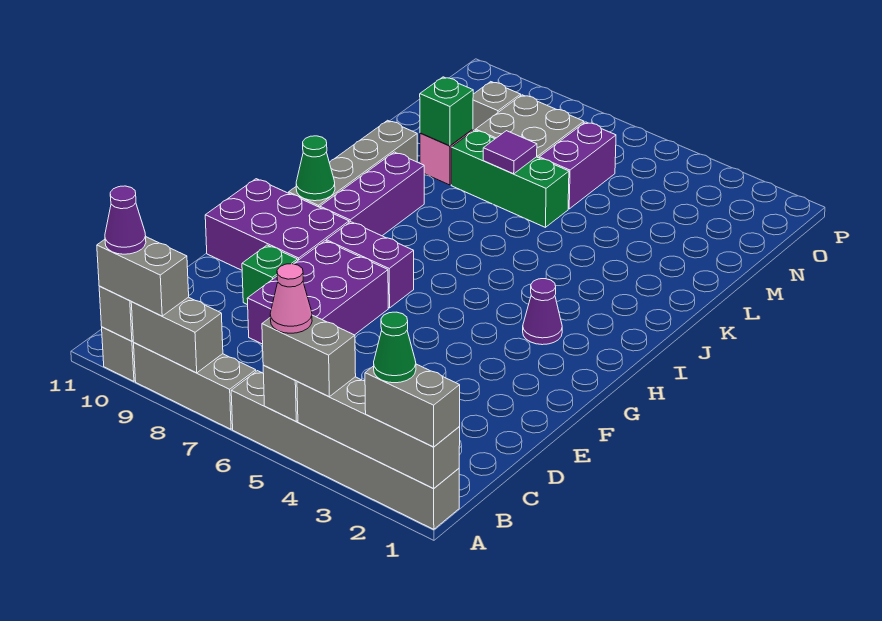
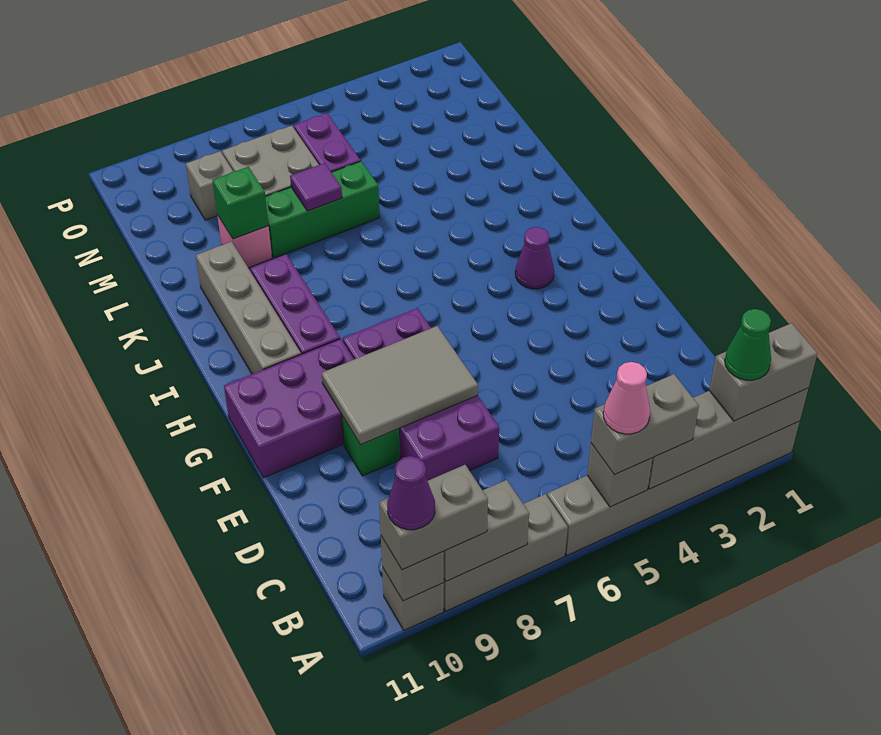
none -> grey 2x3 tile [322,326,478,444]
green 1x1 cone [296,136,335,201] -> none

